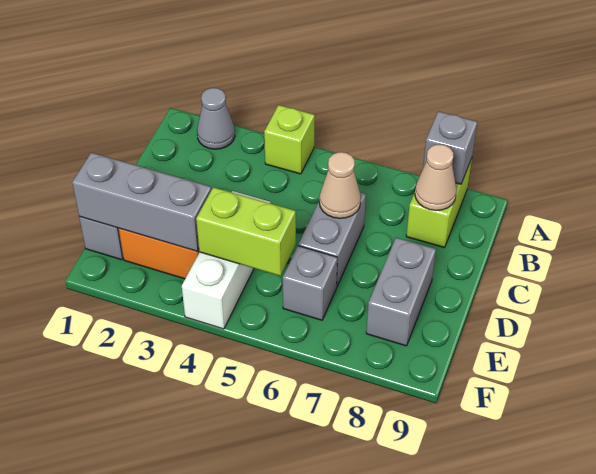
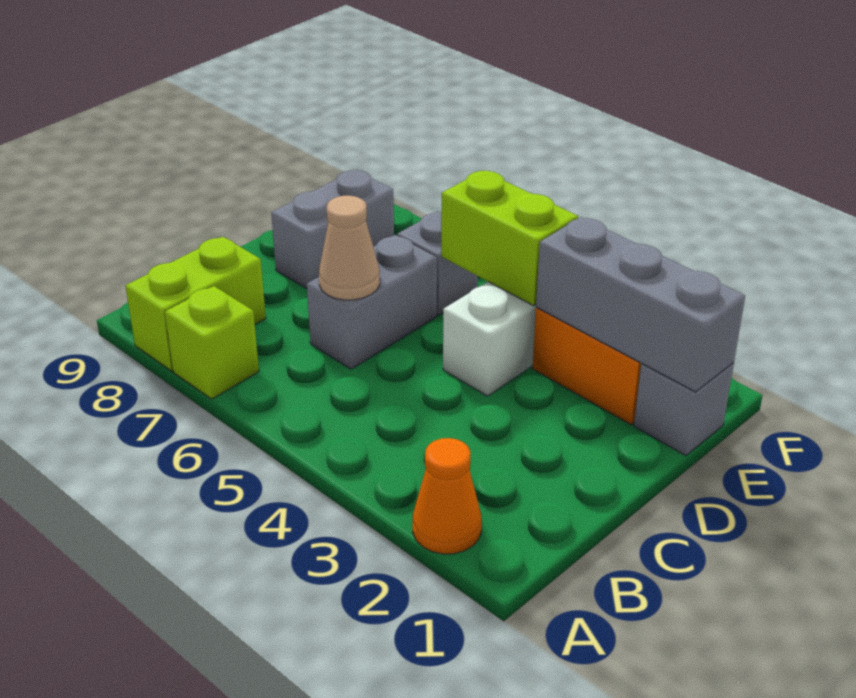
grey 1x1 cone [197,88,235,149] -> orange 1x1 cone [413,438,482,554]
lime 1x1 brick [264,105,315,174] -> lime 1x1 brick moved to [165,286,259,399]
grey 1x1 brick [423,111,477,184] -> none
tan 1x1 cone [415,144,457,211] -> none

